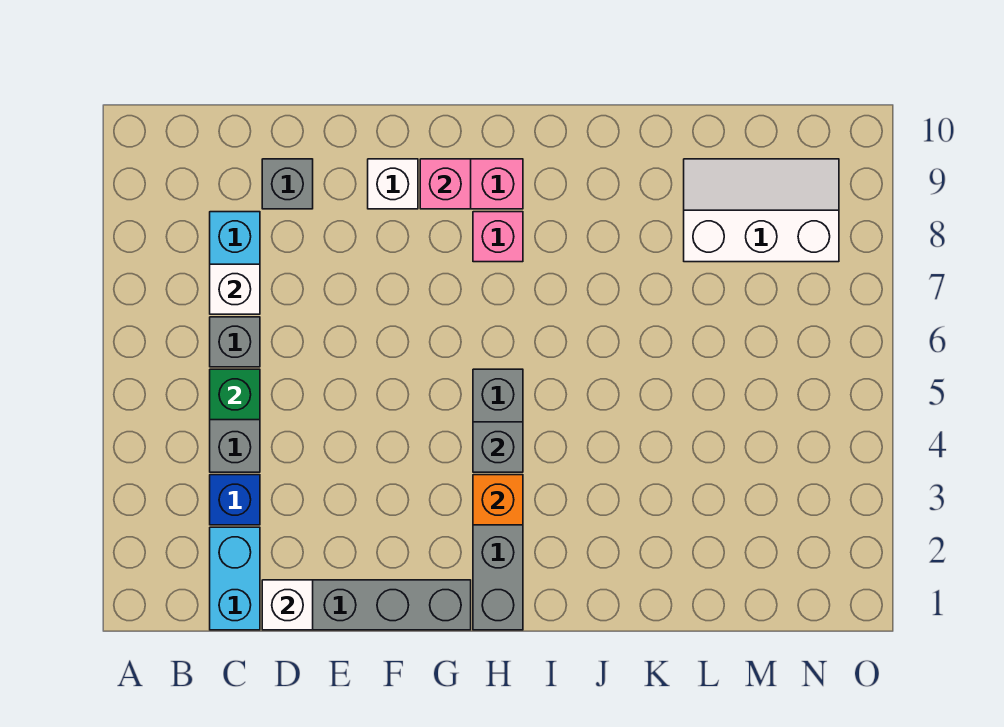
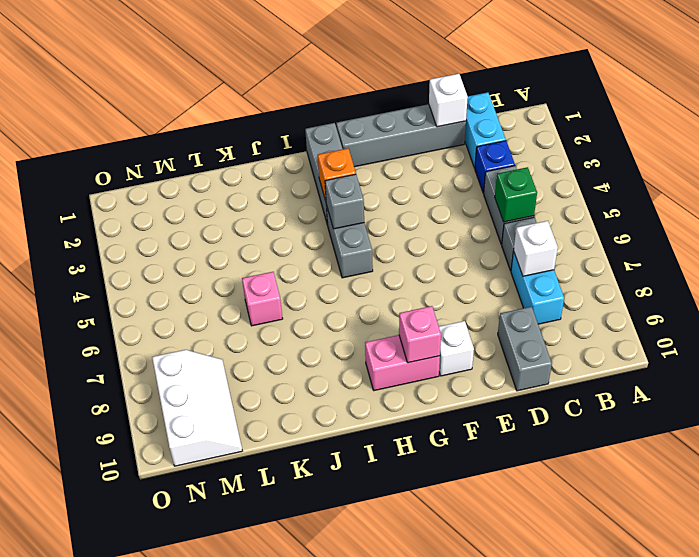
grey 1x1 brick [262,159,313,209] -> grey 1x2 brick [498,307,552,391]
pink 1x1 brick [473,212,523,262] -> pink 1x1 brick moved to [242,272,283,326]
white 2x3 slope [684,159,839,262] -> white 2x3 slope turned to [152,350,242,466]

